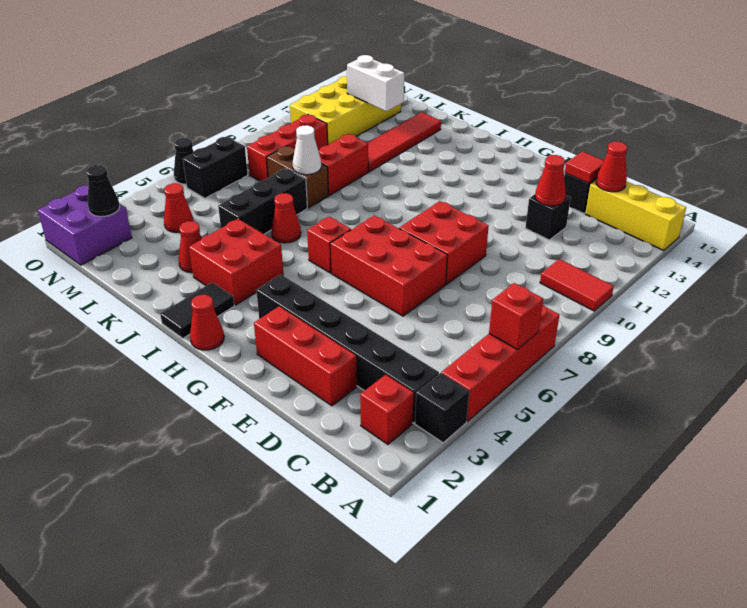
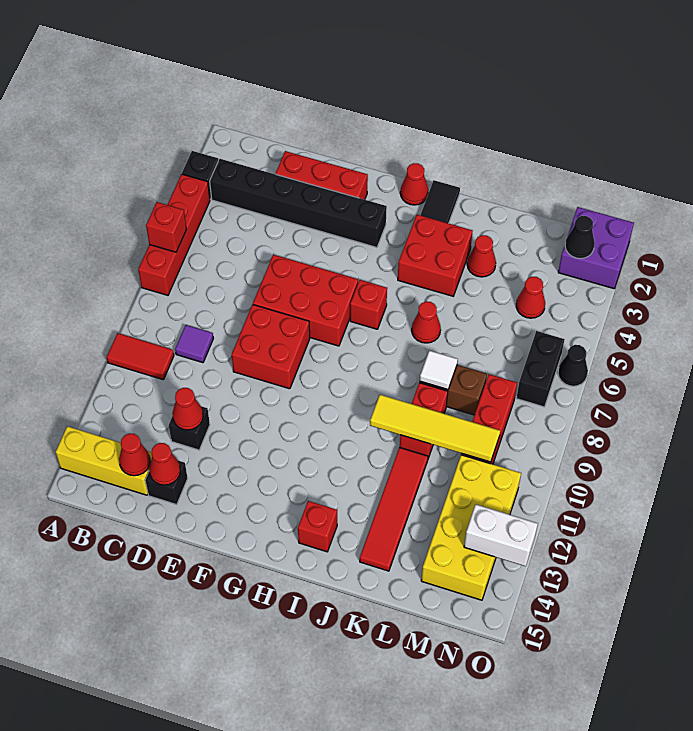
red 1x1 brick [360,375,414,444] -> red 1x1 brick moved to [298,501,337,552]
none -> purple 1x1 tile [175,325,213,363]
red 1x1 tile [565,151,604,183] -> red 1x1 cone [149,443,180,485]
none -> yellow 1x4 tile [370,395,500,462]
black 1x3 brick [218,168,307,234] -> none
white 1x1 cone [293,125,321,175] -> white 1x1 tile [420,350,458,390]
white 1x2 brick [347,55,404,111] -> white 1x2 brick moved to [464,504,538,566]

